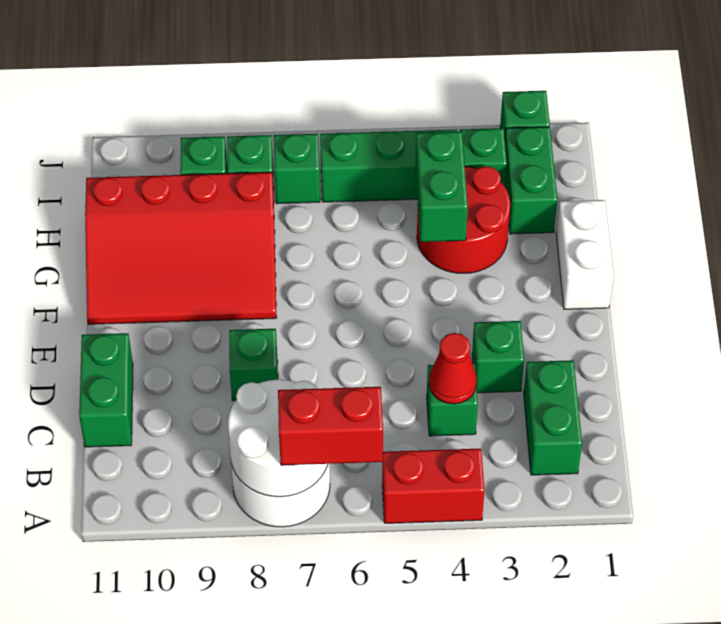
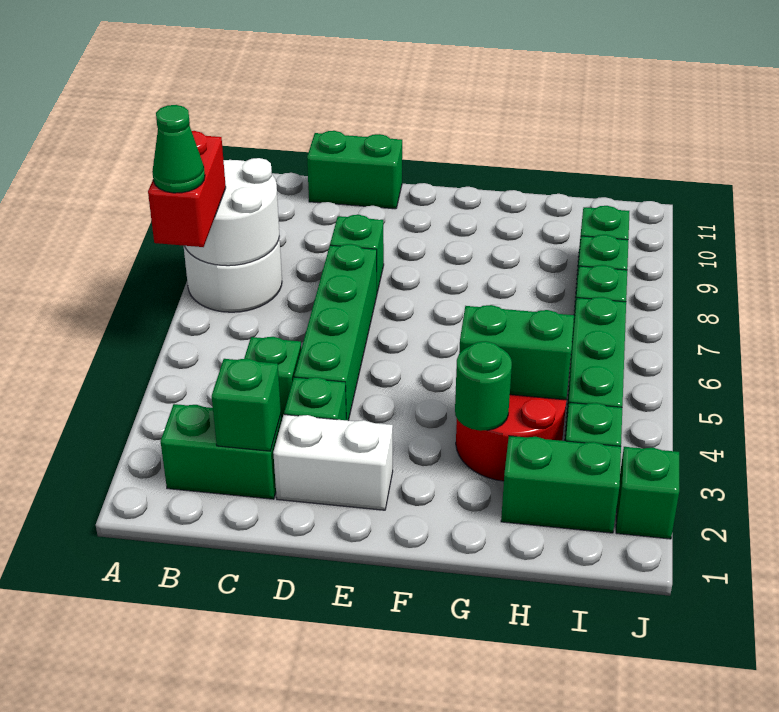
red 1x2 brick [382,449,485,523] -> none
none -> green 1x1 cone [152,105,205,193]
none -> green 1x1 brick [212,359,281,451]
red 1x1 cone [429,333,477,404] -> none
none -> green 1x4 brick [294,244,377,421]
white 1x2 brick [556,200,614,309] -> white 1x2 brick moved to [273,415,393,510]
red 3x4 slope [85,172,277,324] -> none
none -> green 1x1 round brick [455,341,512,431]

